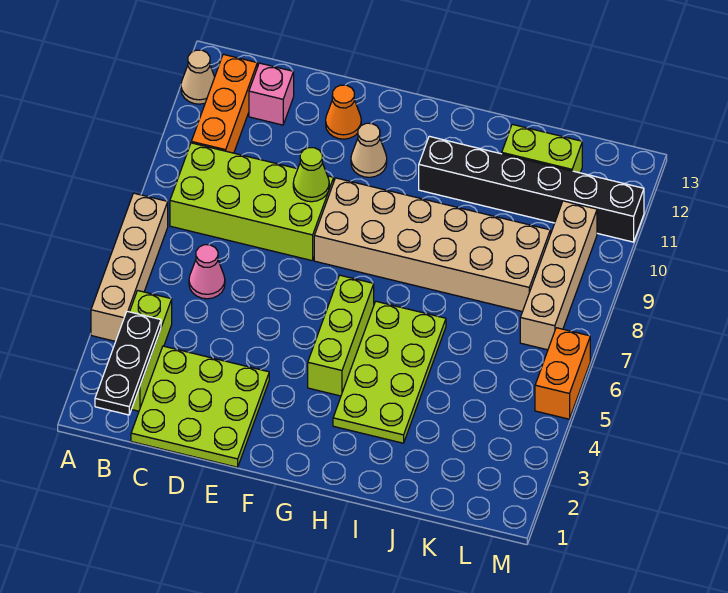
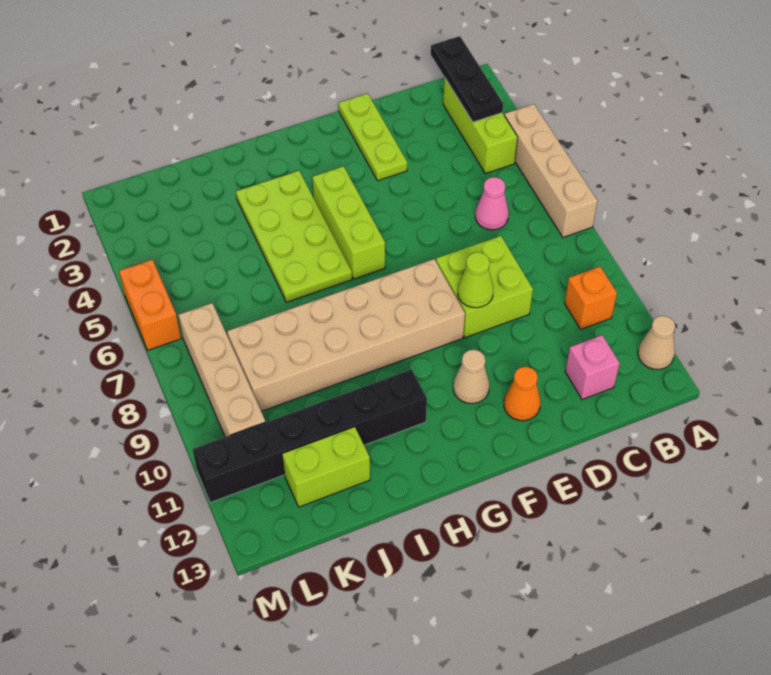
lime 2x4 brick [170,143,334,261] -> lime 2x2 brick [436,236,533,338]
orange 1x3 brick [191,54,257,153] -> orange 1x1 brick [565,267,617,329]
lime 3x3 plate [131,346,269,467] -> lime 1x3 plate [339,93,407,181]

